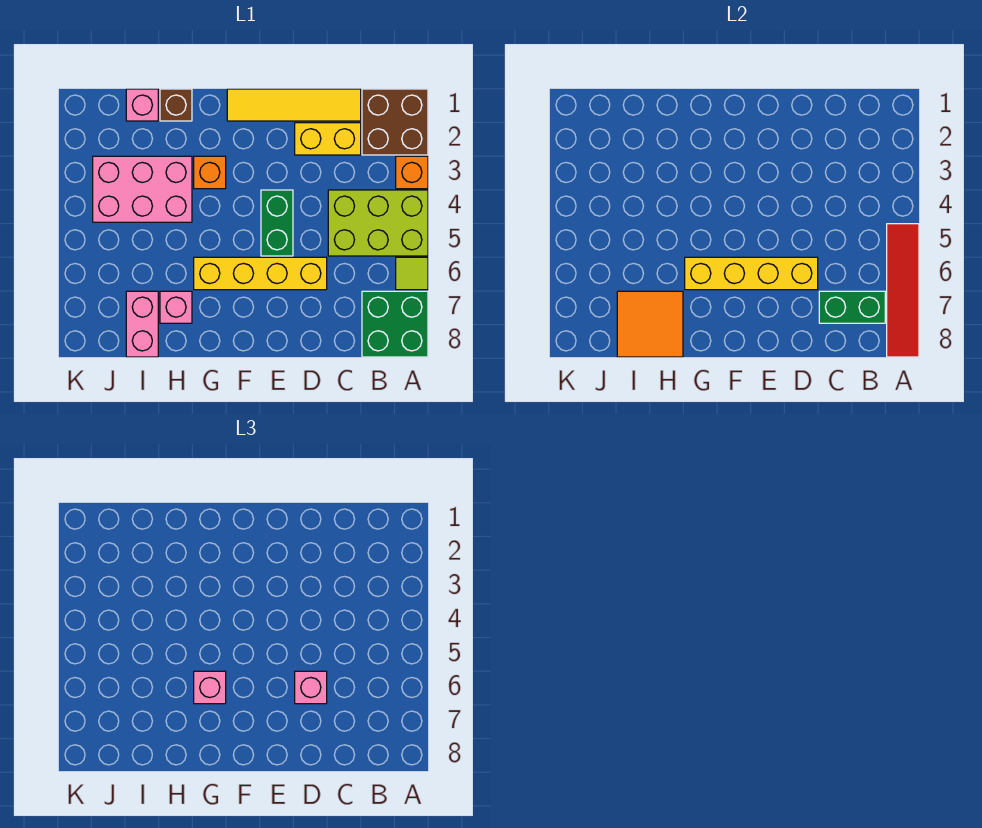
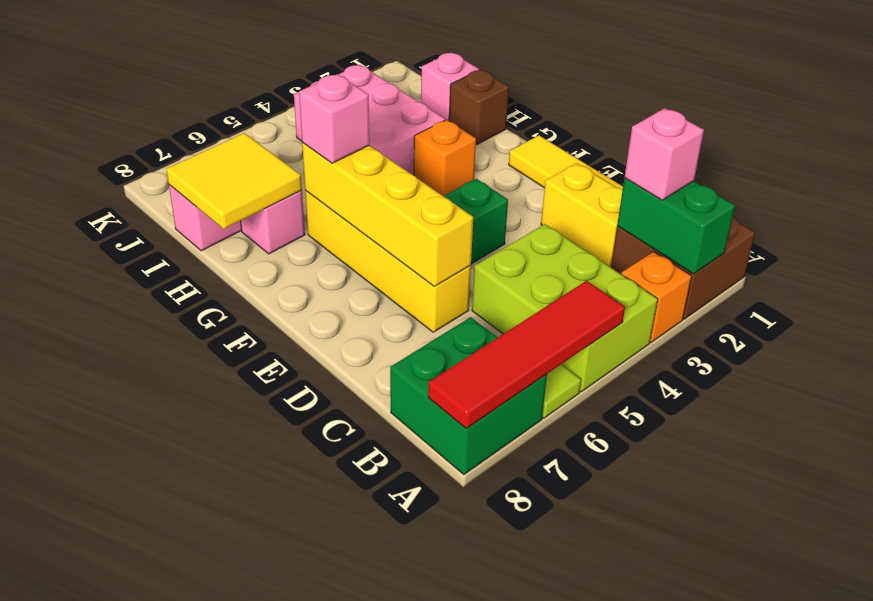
green 1x2 brick [819,291,885,323] -> green 1x2 brick moved to [617,178,735,274]
pink 1x1 brick [295,671,327,704] -> pink 1x1 brick moved to [624,108,704,200]
orange 2x2 tile [617,291,683,357] -> yellow 2x2 tile [166,133,302,229]

